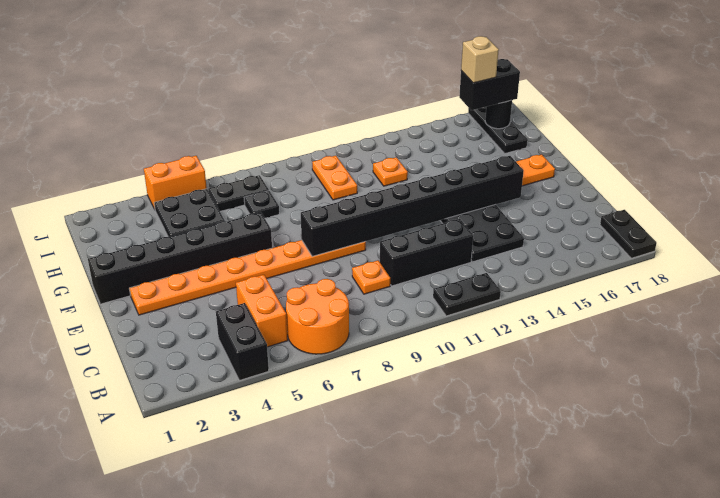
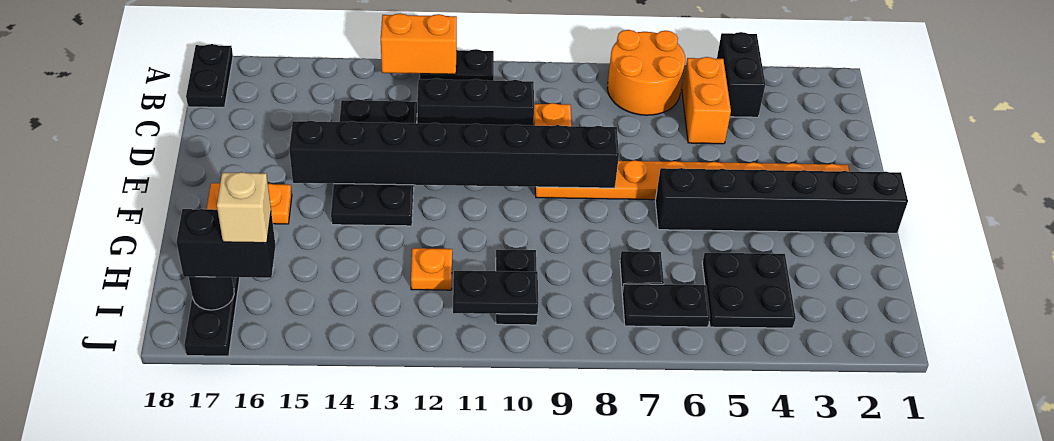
orange 1x2 plate [312,156,357,200] -> black 1x2 plate [496,250,538,325]
none -> black 1x2 plate [453,270,538,314]
orange 1x2 brick [144,156,207,209] -> orange 1x2 brick moved to [381,13,457,74]

